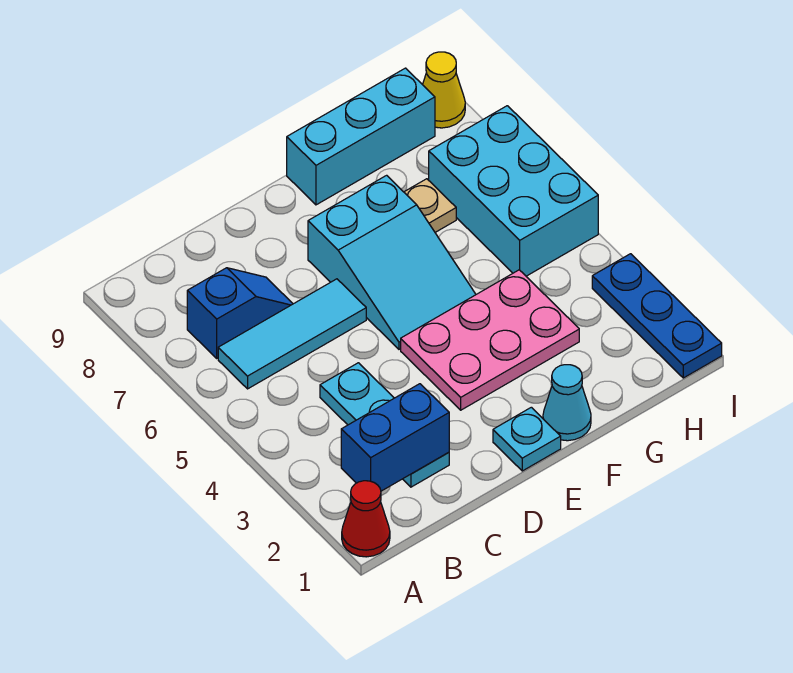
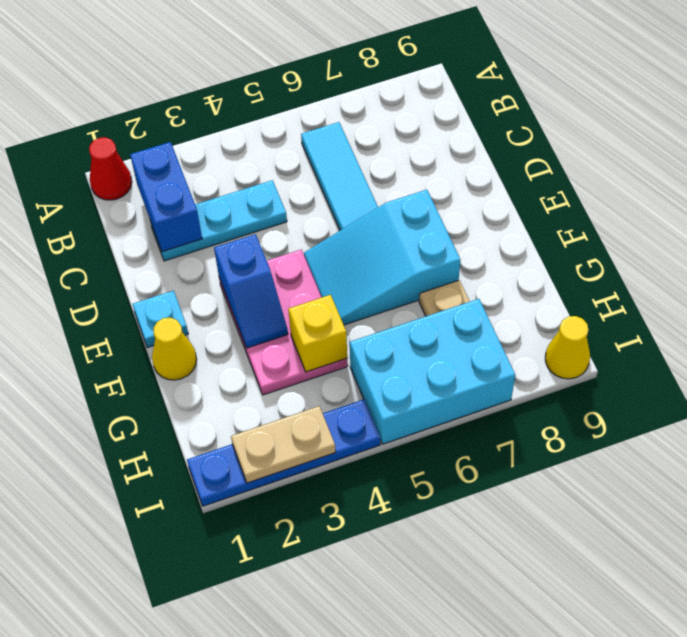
blue 1x2 slope [187,268,293,358] -> blue 1x2 slope moved to [214,234,288,348]
cyan 1x1 cone [543,365,591,441] -> yellow 1x1 cone [152,318,197,380]
cyan 1x3 brick [287,68,435,205] -> none
none -> yellow 1x1 brick [288,295,347,372]
blue 1x3 plate [592,254,722,378] -> blue 1x4 plate [187,400,380,506]
none -> tan 1x2 plate [231,406,336,483]

